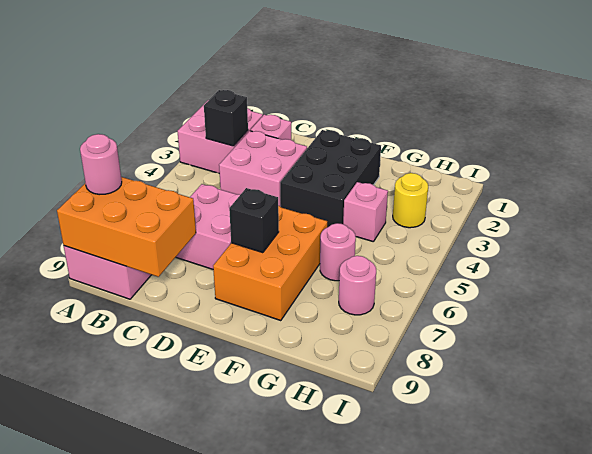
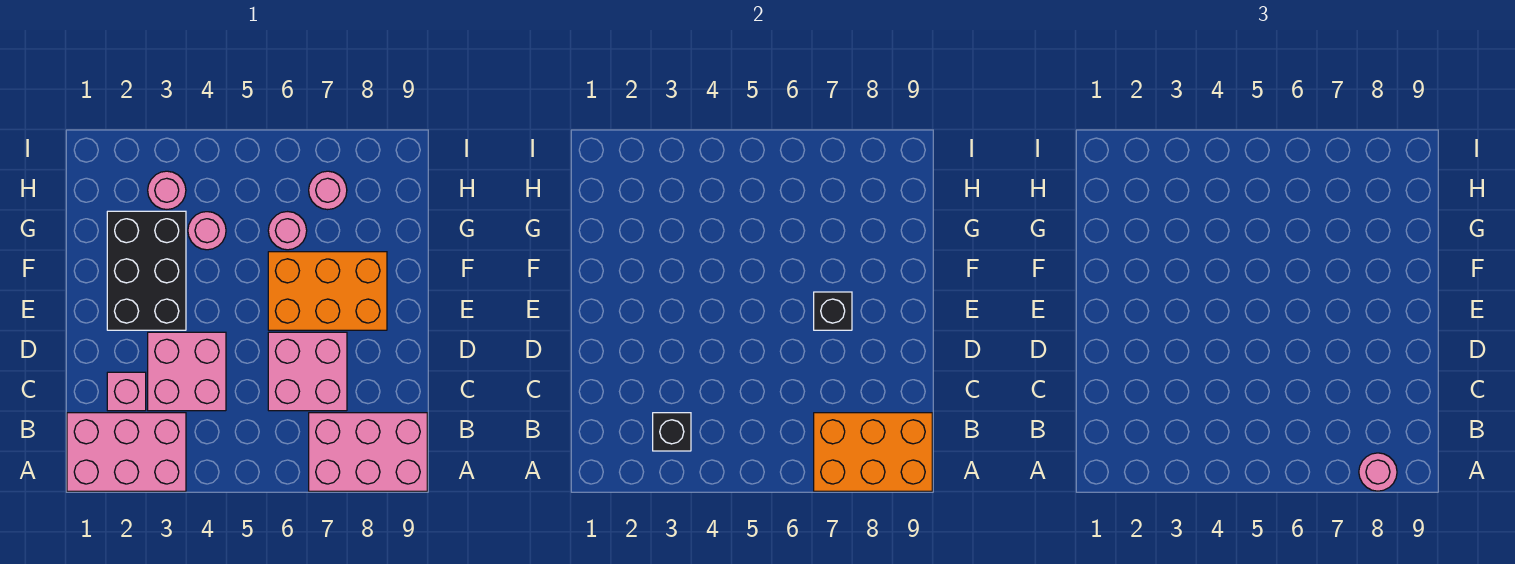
pink 2x2 brick [178,100,263,174] -> pink 2x3 brick [67,413,186,491]
orange 2x3 brick [57,177,196,277] -> orange 2x3 brick turned to [814,413,932,491]
black 2x3 brick [280,130,381,227] -> black 2x3 brick turned to [107,211,186,330]
pink 1x1 brick [343,182,388,242] -> pink 1x1 round brick [188,212,226,250]
yellow 1x1 round brick [393,173,428,228] -> pink 1x1 round brick [148,171,186,210]

